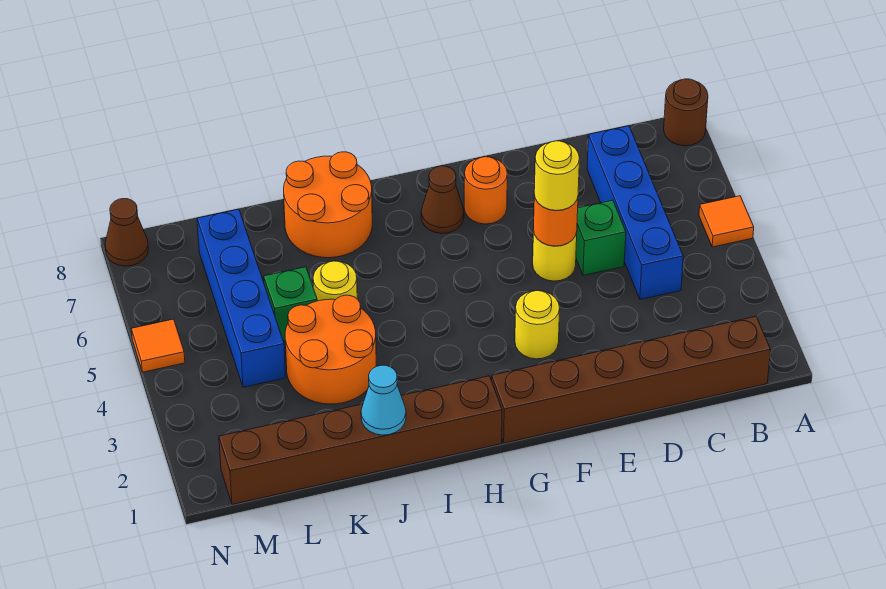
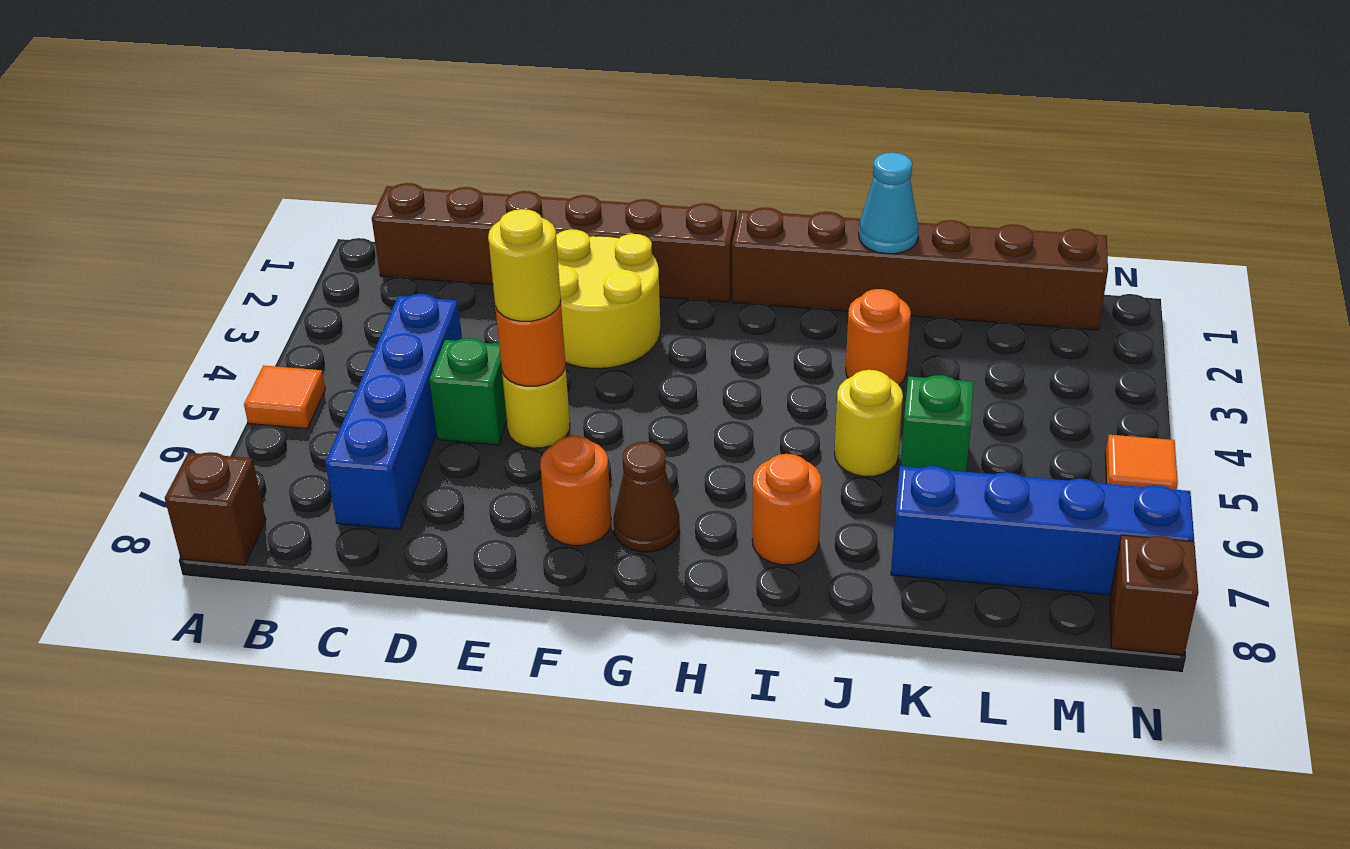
brown 1x1 round brick [664,79,708,146] -> brown 1x1 brick [165,452,266,565]
yellow 1x1 round brick [515,291,560,359] -> yellow 2x2 round brick [556,229,661,368]
orange 2x2 round brick [284,152,372,258] -> orange 1x1 round brick [752,454,821,565]
orange 2x2 round brick [285,295,376,404] -> orange 1x1 round brick [846,289,911,385]
blue 1x4 brick [197,209,286,387] -> blue 1x4 brick turned to [891,466,1194,595]
brown 1x1 cone [105,199,148,266] -> brown 1x1 brick [1110,535,1198,655]

